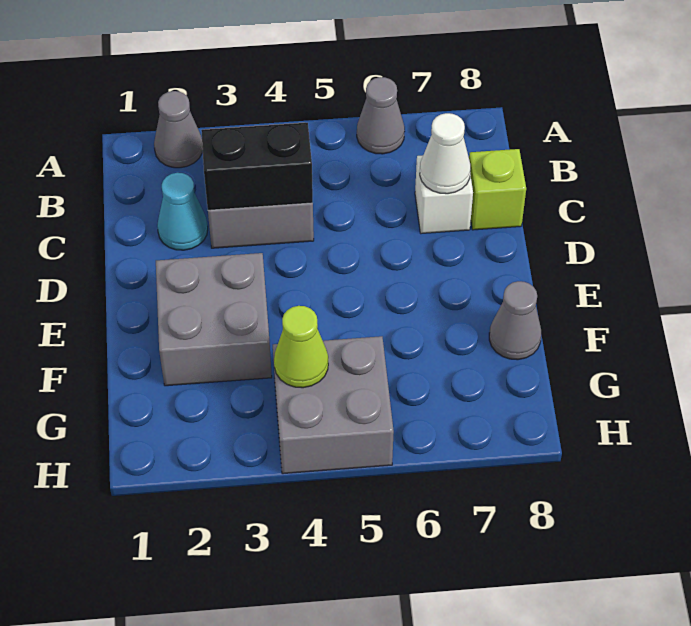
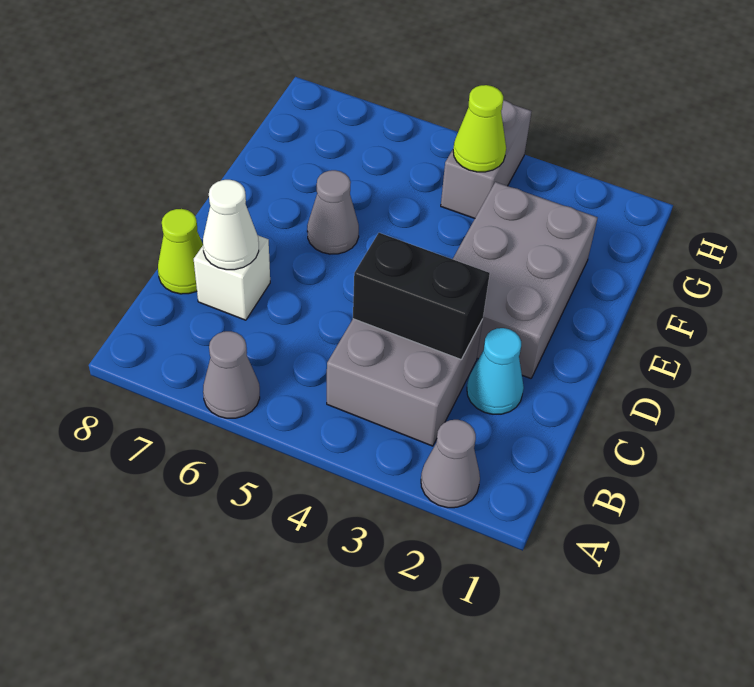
lime 1x1 brick [469,149,526,230] -> lime 1x1 cone [158,209,203,294]
grey 2x2 brick [156,253,272,386] -> grey 2x3 brick [453,182,598,378]
grey 1x1 cone [489,281,541,360] -> grey 1x1 cone moved to [307,170,359,254]
grey 2x2 brick [273,336,394,474] -> grey 1x2 brick [441,100,531,218]

